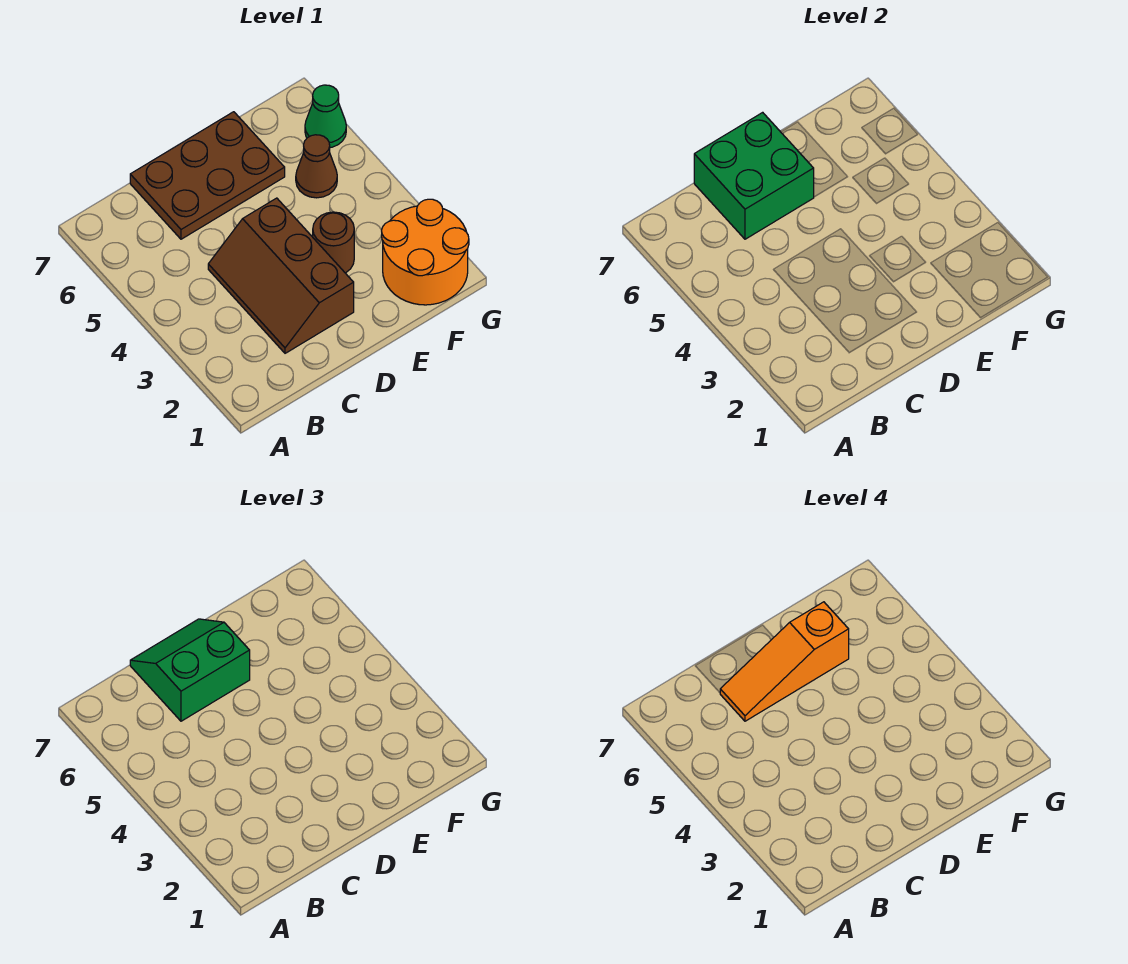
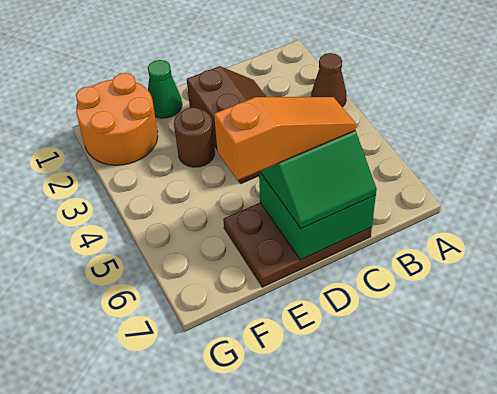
brown 1x1 cone [296,135,337,198] -> brown 1x1 cone moved to [311,53,347,107]
green 1x1 cone [305,85,346,148] -> green 1x1 cone moved to [148,60,182,118]

